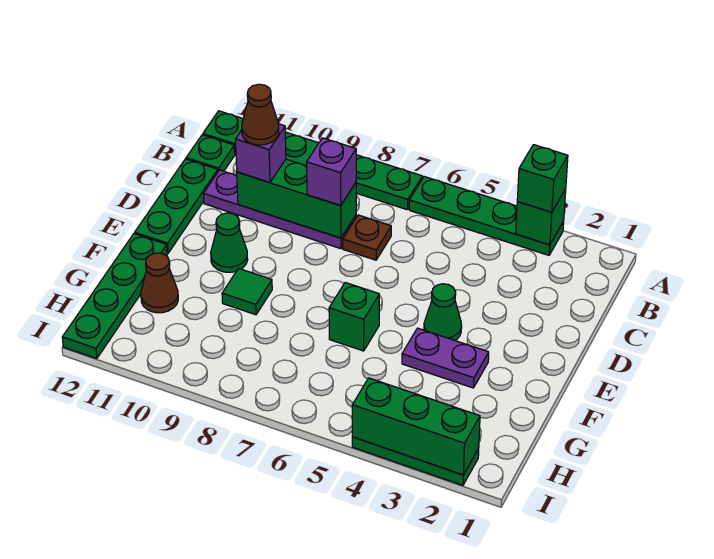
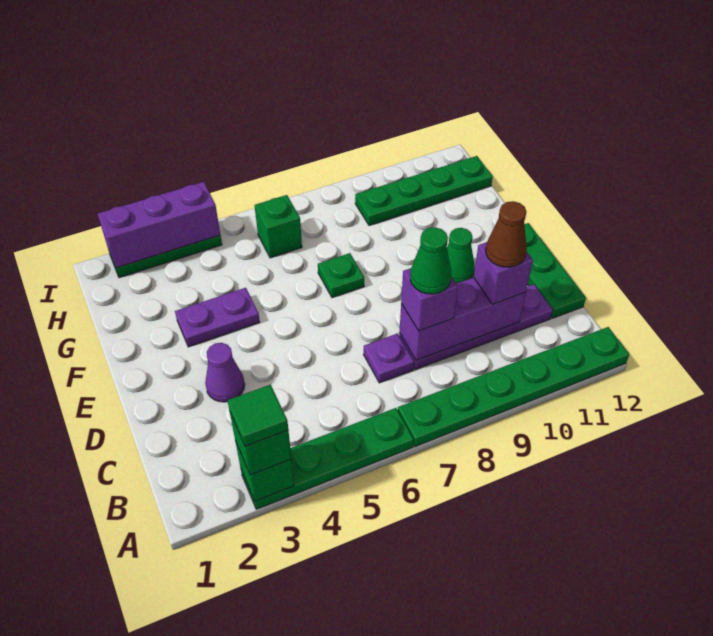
green 1x1 plate [186,135,235,171] -> green 1x1 plate moved to [318,253,364,298]
brown 1x1 plate [343,215,391,260] -> purple 1x1 plate [364,333,414,383]
green 1x3 brick [237,159,356,238] -> purple 1x3 brick [400,278,526,360]
none -> purple 1x1 cone [205,343,245,402]
green 1x1 cone [424,284,462,340] -> green 1x1 cone moved to [410,227,451,294]
green 1x1 brick [329,283,379,351] -> green 1x1 brick moved to [255,195,302,258]
green 1x1 tile [222,268,272,315] -> green 1x1 tile moved to [227,385,288,446]
green 1x4 plate [62,234,167,359] -> green 1x4 plate turned to [355,156,493,226]
brown 1x1 cone [141,253,178,313] -> none
green 1x3 brick [352,378,480,475] -> purple 1x3 brick [98,182,220,268]

